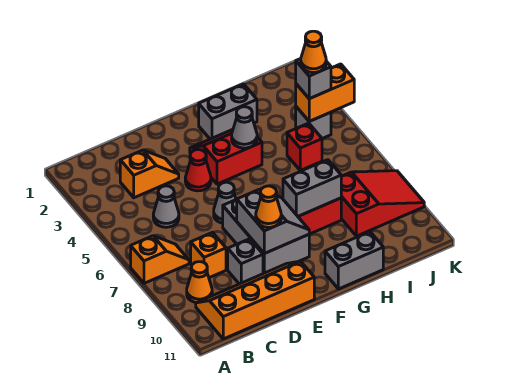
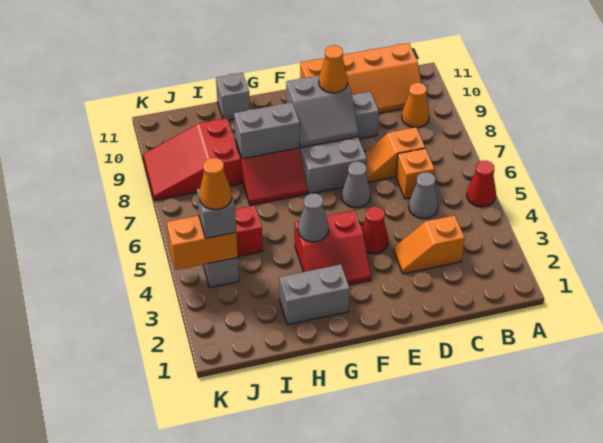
none -> red 1x1 cone [467,161,496,207]
orange 1x2 slope [131,236,189,283] -> orange 1x2 slope moved to [365,127,425,182]
orange 1x1 brick [191,233,226,278] -> orange 1x1 brick moved to [396,148,435,199]
grey 2x2 slope [237,189,309,254] -> grey 2x2 slope turned to [286,75,358,148]
grey 1x2 brick [325,232,383,289] -> grey 1x1 brick [216,73,250,120]

